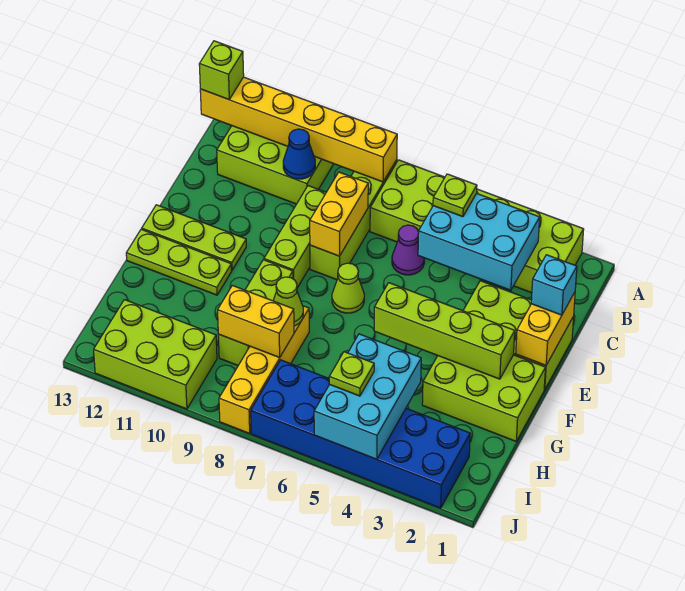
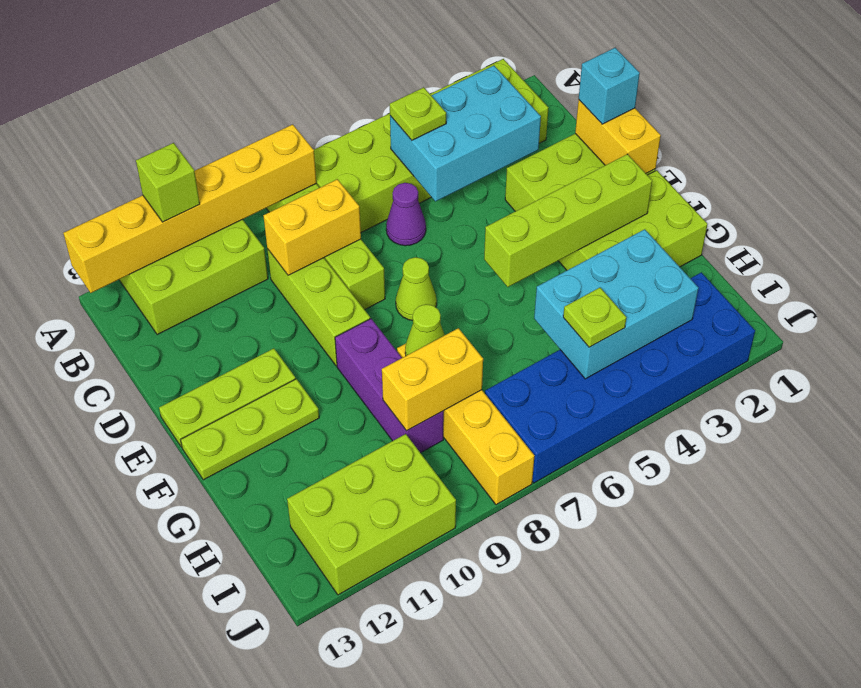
lime 1x1 brick [199,41,244,99] -> lime 1x1 brick moved to [136,143,200,222]
blue 1x1 cone [283,129,315,179] -> none
yellow 1x2 brick [310,172,368,256] -> yellow 1x2 brick turned to [263,179,361,275]
lime 1x3 brick [218,260,293,365] -> purple 1x3 brick [335,319,444,453]
cyan 2x3 brick [314,334,421,459] -> cyan 2x3 brick turned to [534,229,699,379]

